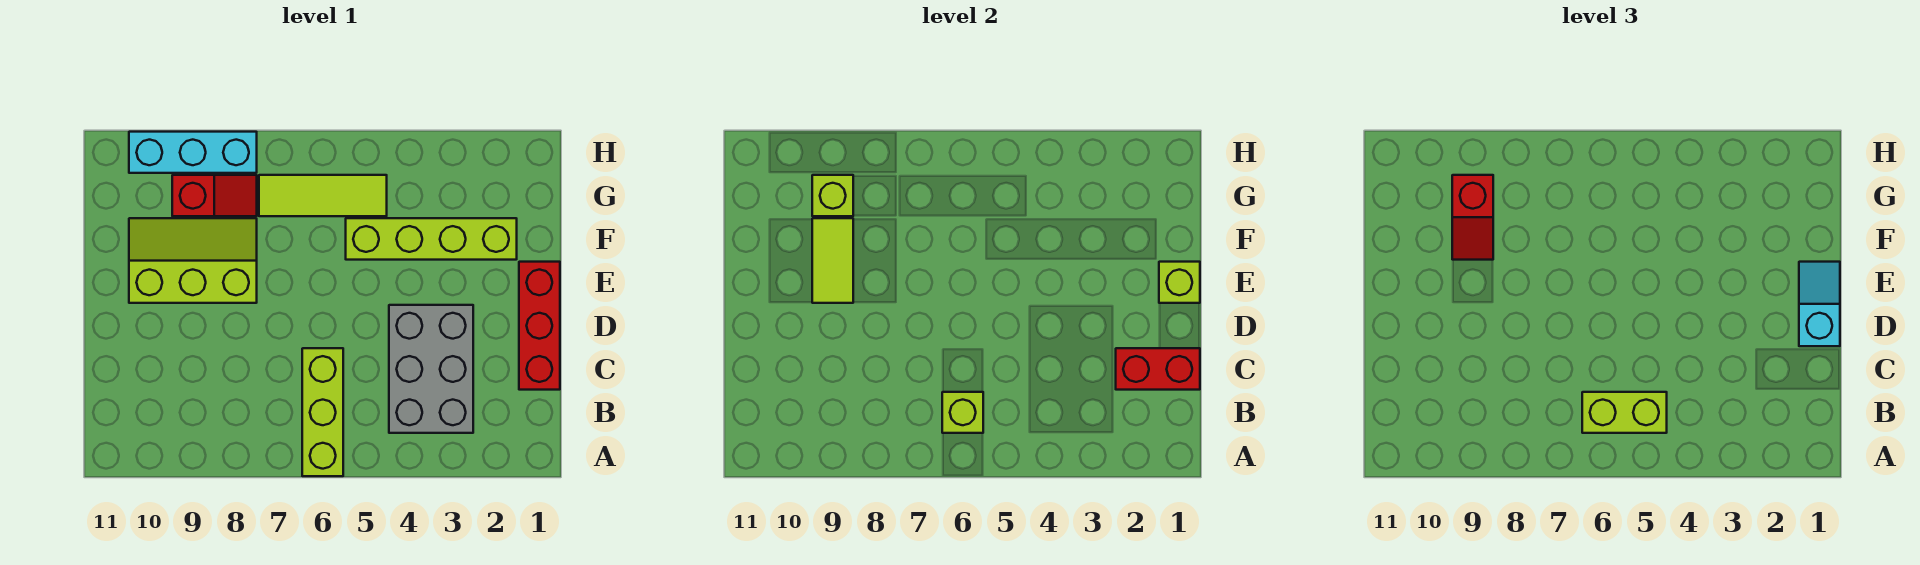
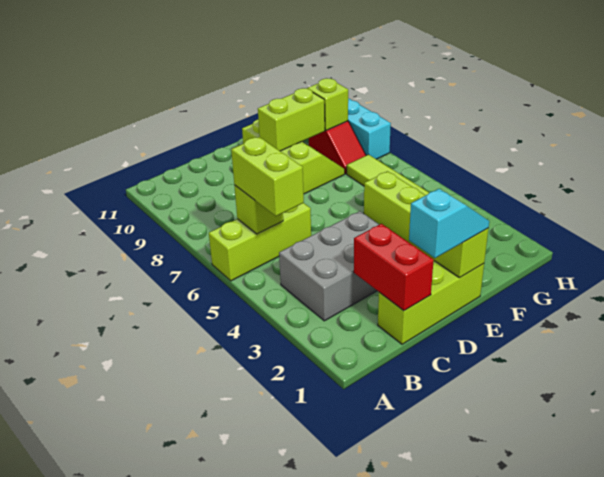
red 1x3 brick [519,262,560,390] -> lime 1x3 brick [378,261,484,344]
lime 1x2 tile [812,218,853,303] -> lime 1x2 brick [258,88,325,151]
red 1x2 slope [1452,175,1493,260] -> none

